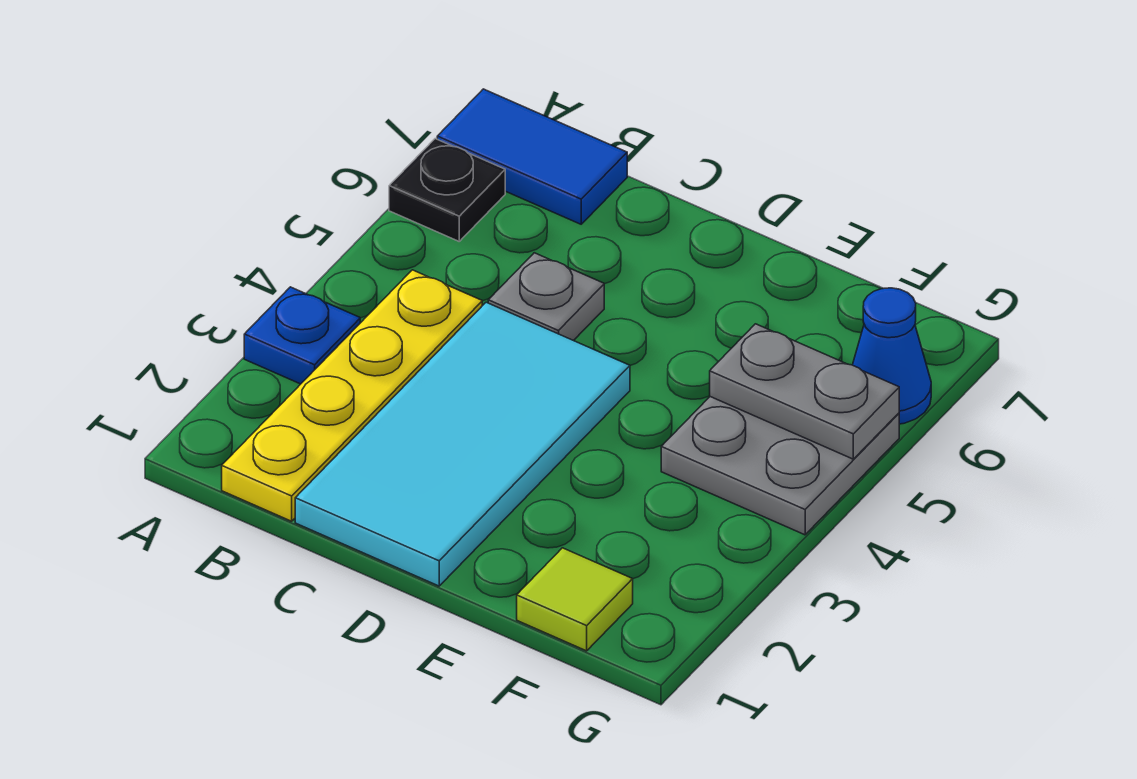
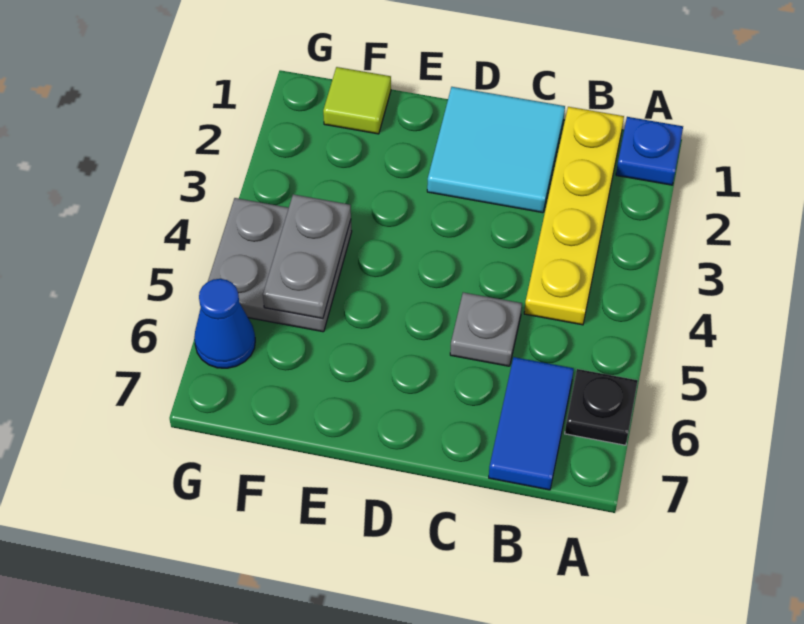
blue 1x1 plate [244,287,360,384] -> blue 1x1 plate moved to [616,117,683,185]
blue 1x2 tile [437,89,627,224] -> blue 1x2 tile turned to [489,357,574,490]
cyan 2x4 tile [295,302,630,586] -> cyan 2x2 tile [427,87,565,213]
grey 1x2 plate [710,324,899,459] -> grey 1x2 plate turned to [263,194,351,319]

